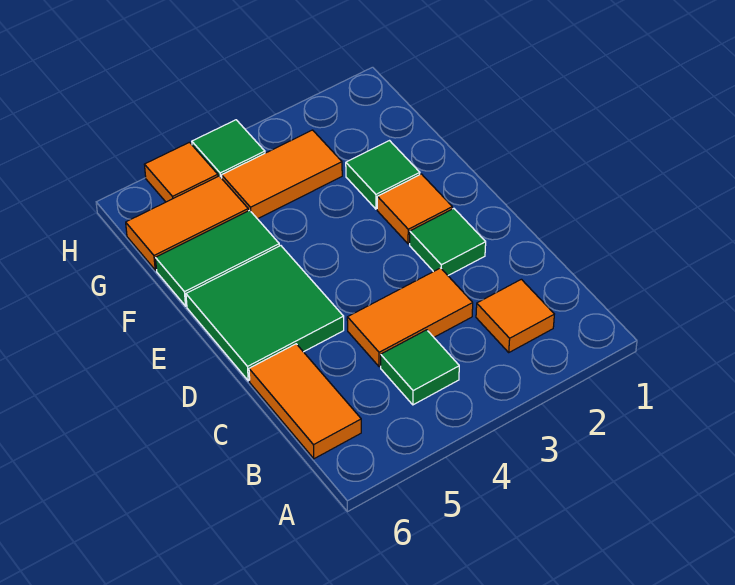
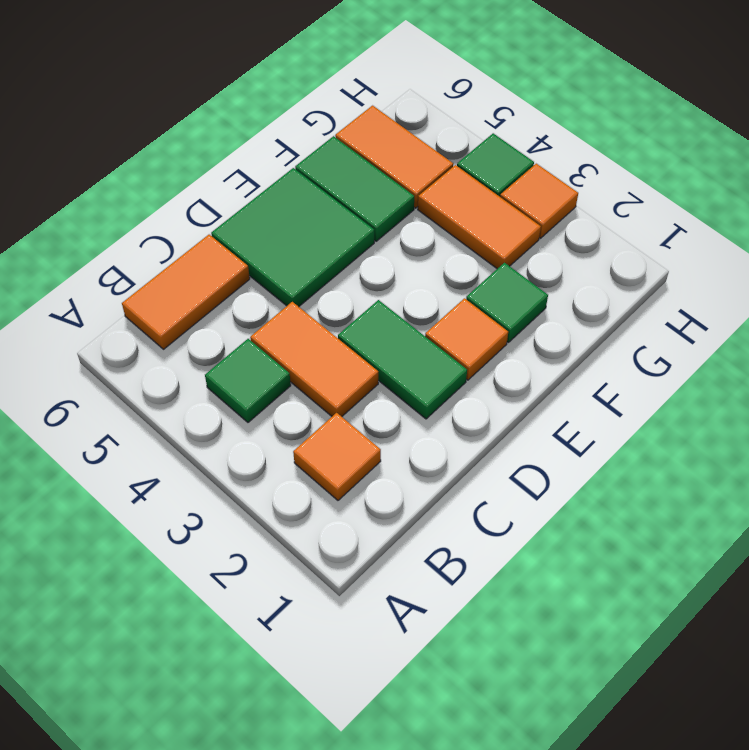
green 1x1 tile [410,209,486,275] -> green 1x2 tile [338,300,467,419]
orange 1x1 tile [144,142,218,202] -> orange 1x1 tile moved to [500,164,578,238]

